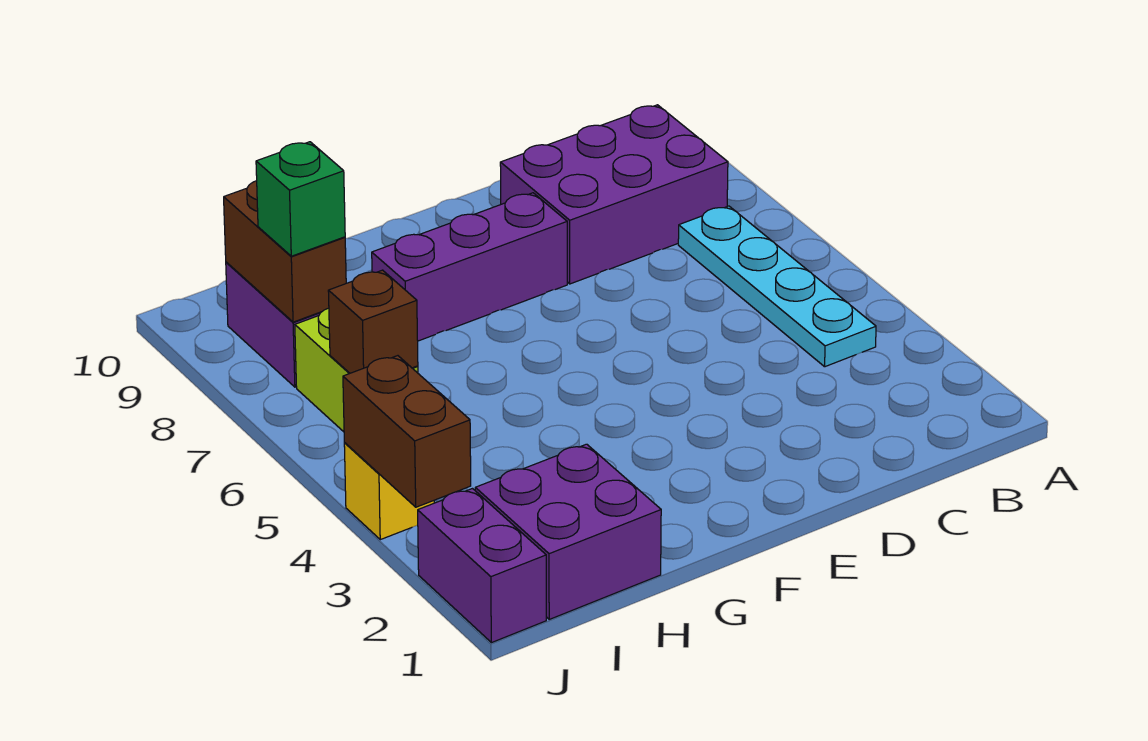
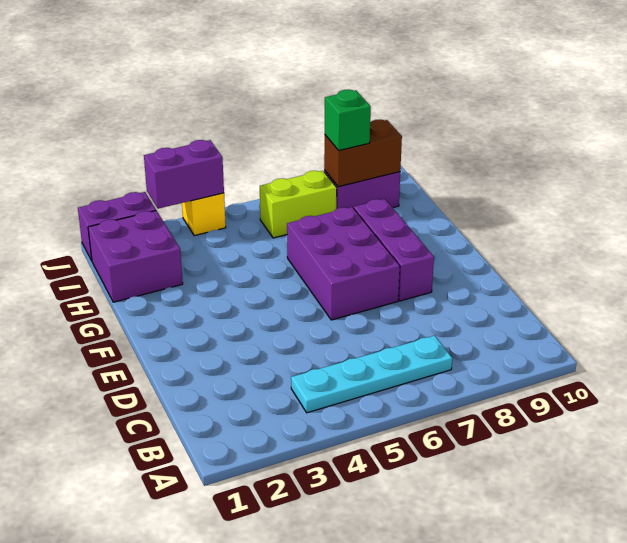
purple 2x3 brick [500,105,728,284] -> purple 2x3 brick moved to [287,207,400,320]
brown 1x1 brick [328,270,418,373] -> none
brown 1x2 brick [343,356,471,507] -> purple 1x2 brick [144,140,224,209]

